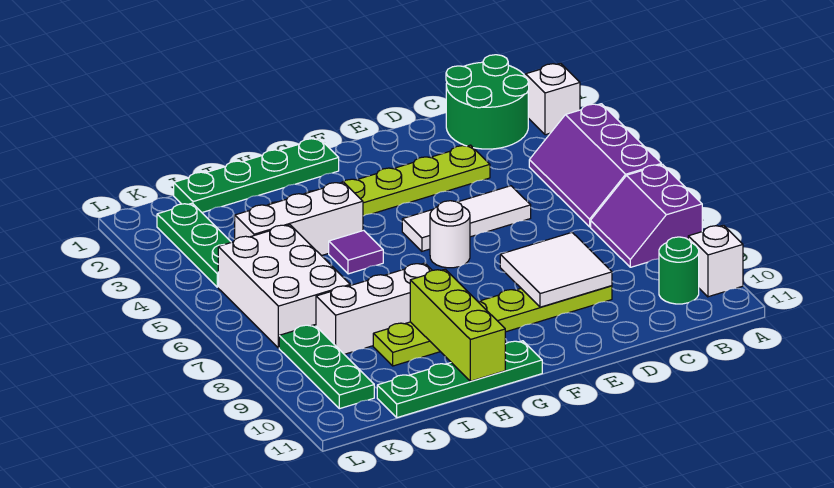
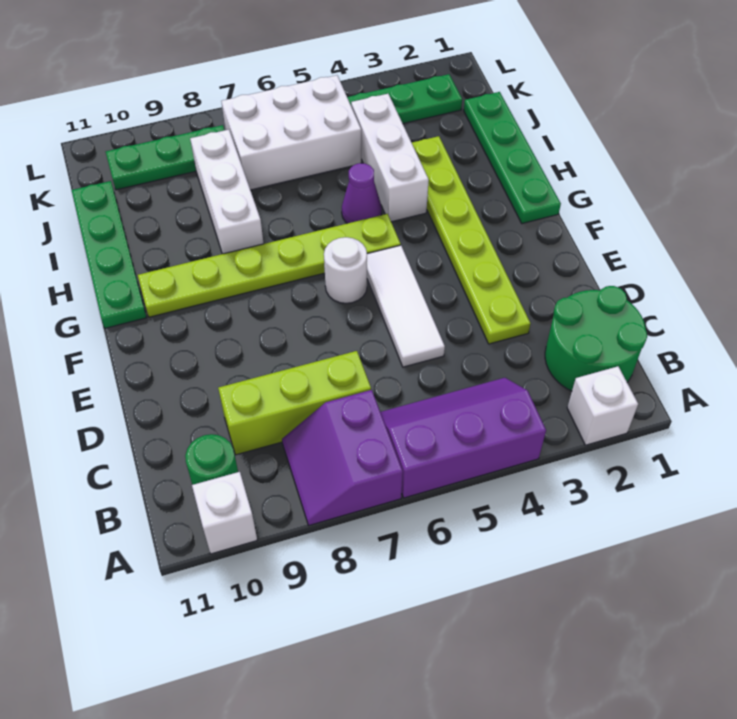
purple 2x2 slope [591,165,702,267] -> purple 2x2 slope turned to [282,390,403,525]
white 2x2 tile [500,232,612,307] -> none
lime 1x6 plate [373,286,612,366] -> lime 1x6 plate turned to [138,214,401,317]
purple 1x1 tile [329,230,383,274] -> purple 1x1 cone [342,163,382,223]
lime 1x3 brick [410,269,505,381] -> lime 1x3 brick moved to [218,351,371,455]

